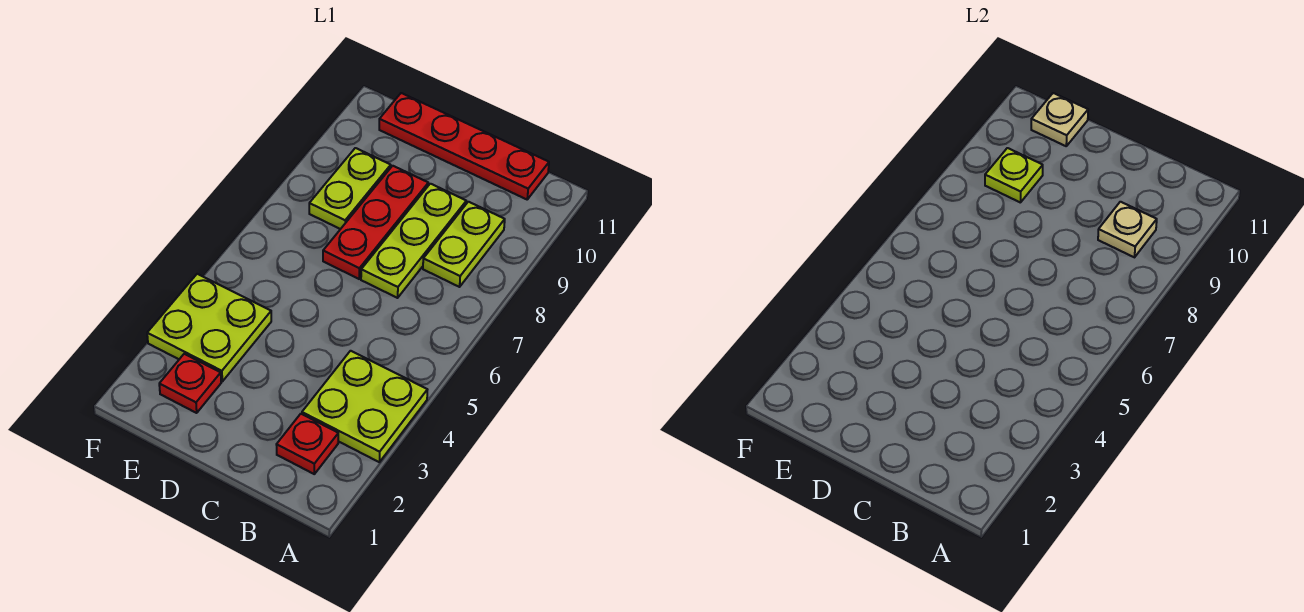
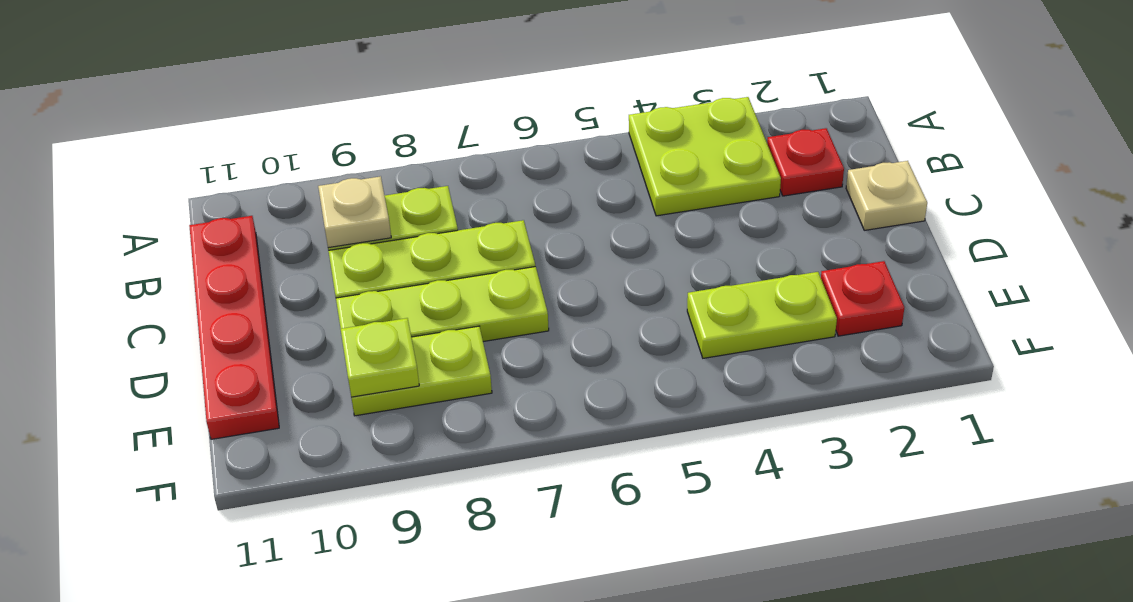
red 1x3 plate [323,166,428,279] -> lime 1x3 plate [336,267,549,342]
lime 2x2 plate [147,274,271,381] -> lime 1x2 plate [687,272,837,358]
tan 1x1 plate [1031,93,1088,146] -> tan 1x1 plate moved to [846,161,927,230]

